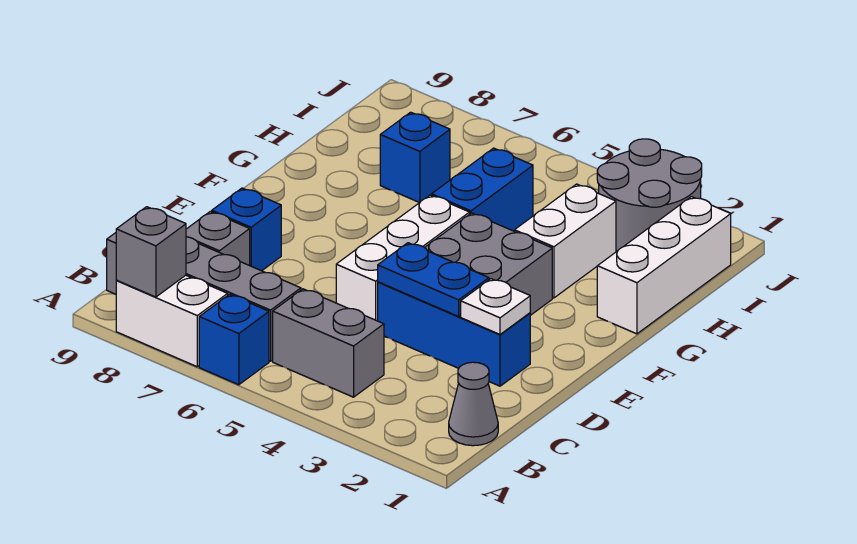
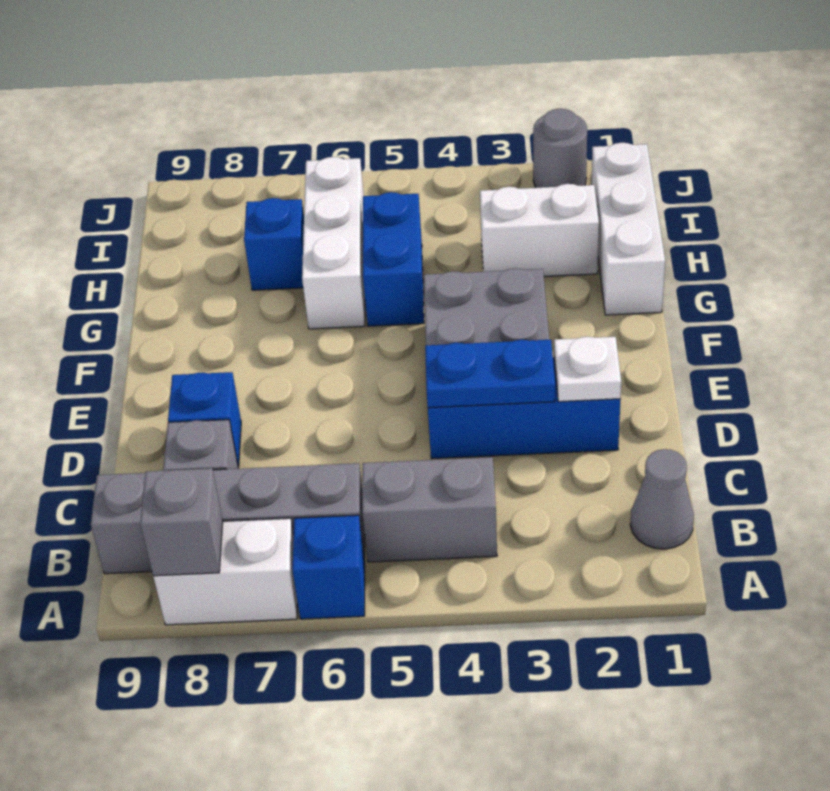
white 1x3 brick [336,195,470,321] -> white 1x3 brick moved to [302,157,365,329]
white 1x2 brick [515,184,616,298] -> white 1x2 brick turned to [480,184,599,276]
grey 2x2 round brick [597,139,702,251] -> grey 1x1 round brick [533,109,587,188]

